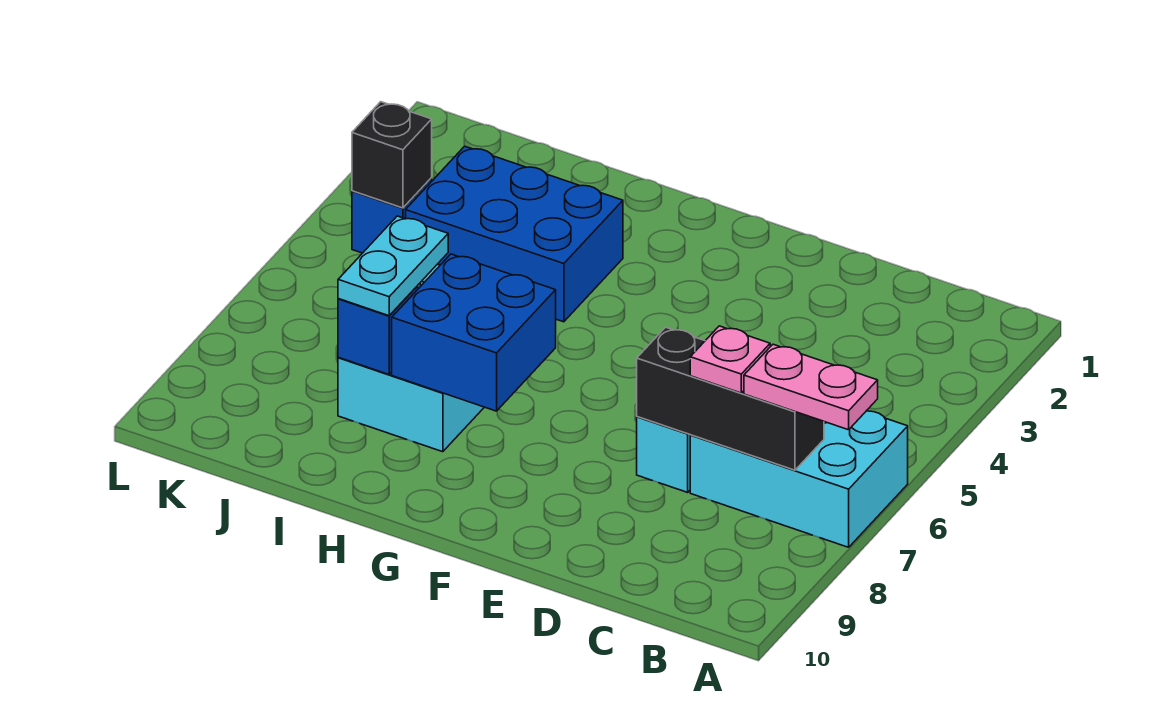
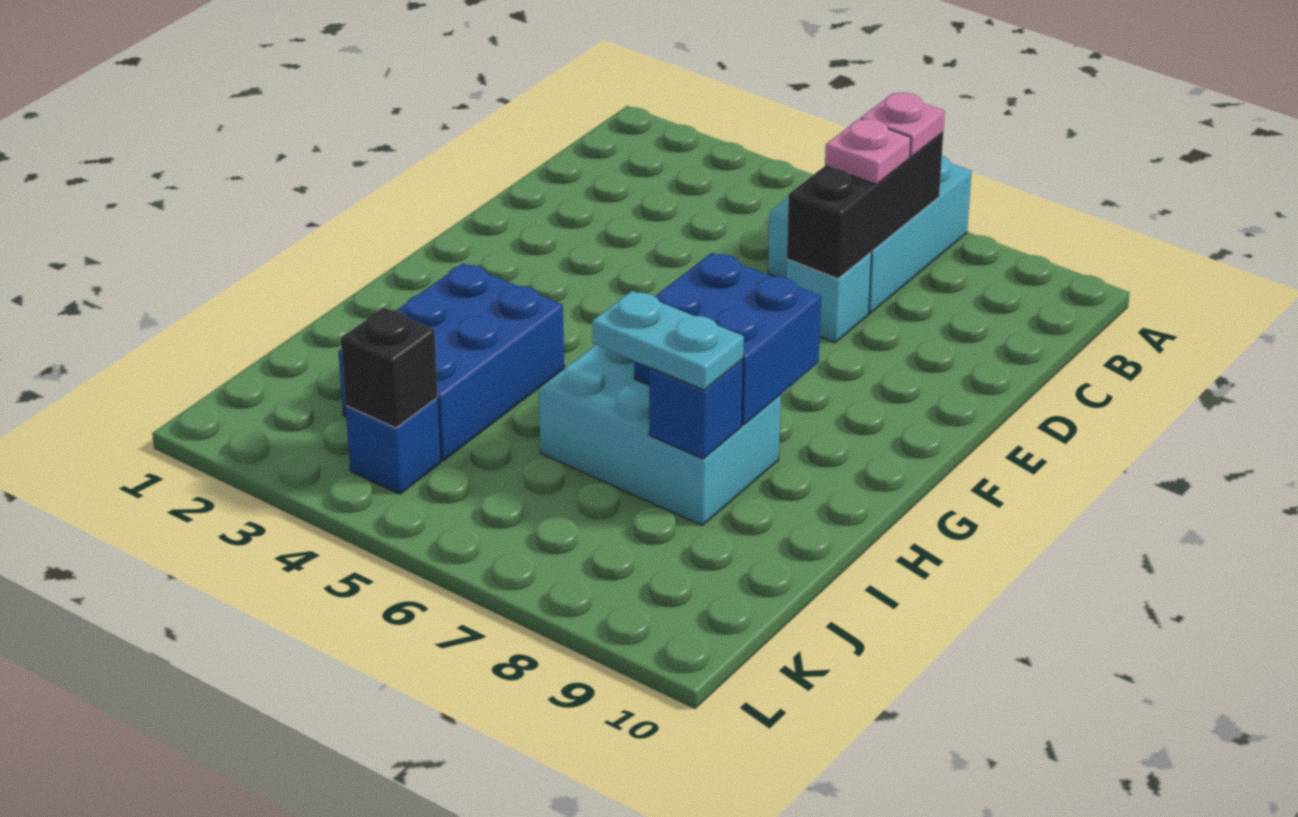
pink 1x2 plate [744,344,878,430] -> pink 1x1 plate [861,93,945,157]

